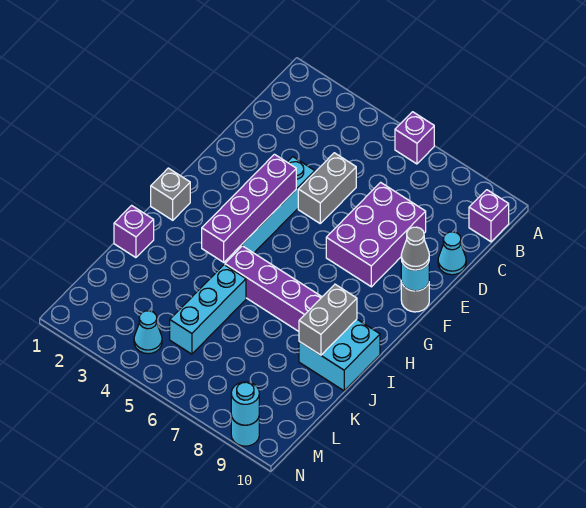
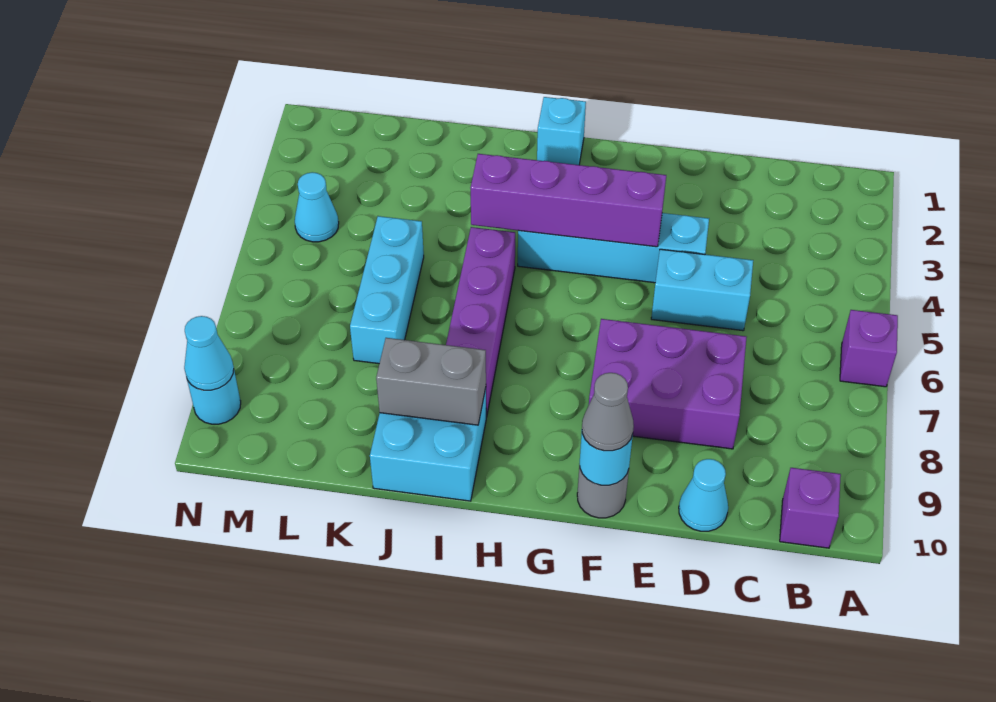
grey 1x2 brick [298,153,356,223] -> cyan 1x2 brick [651,249,753,331]
grey 1x1 brick [151,168,190,220] -> cyan 1x1 brick [537,97,586,165]
purple 1x1 brick [114,205,154,258] -> none
cyan 1x3 brick [170,265,246,354] -> cyan 1x3 brick turned to [350,216,424,364]
cyan 1x1 round brick [231,382,259,425] -> cyan 1x1 cone [184,316,234,390]

